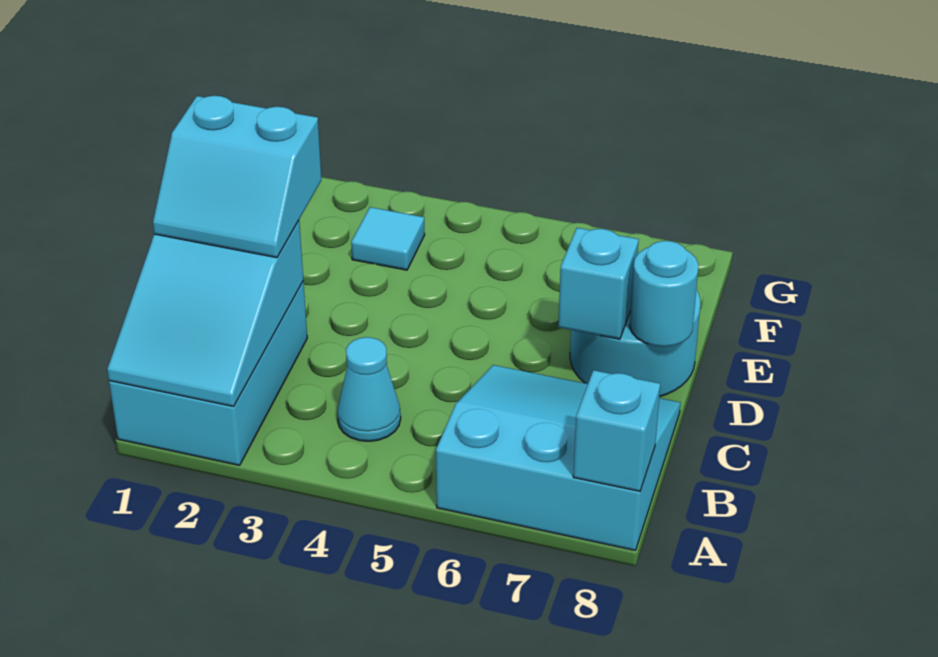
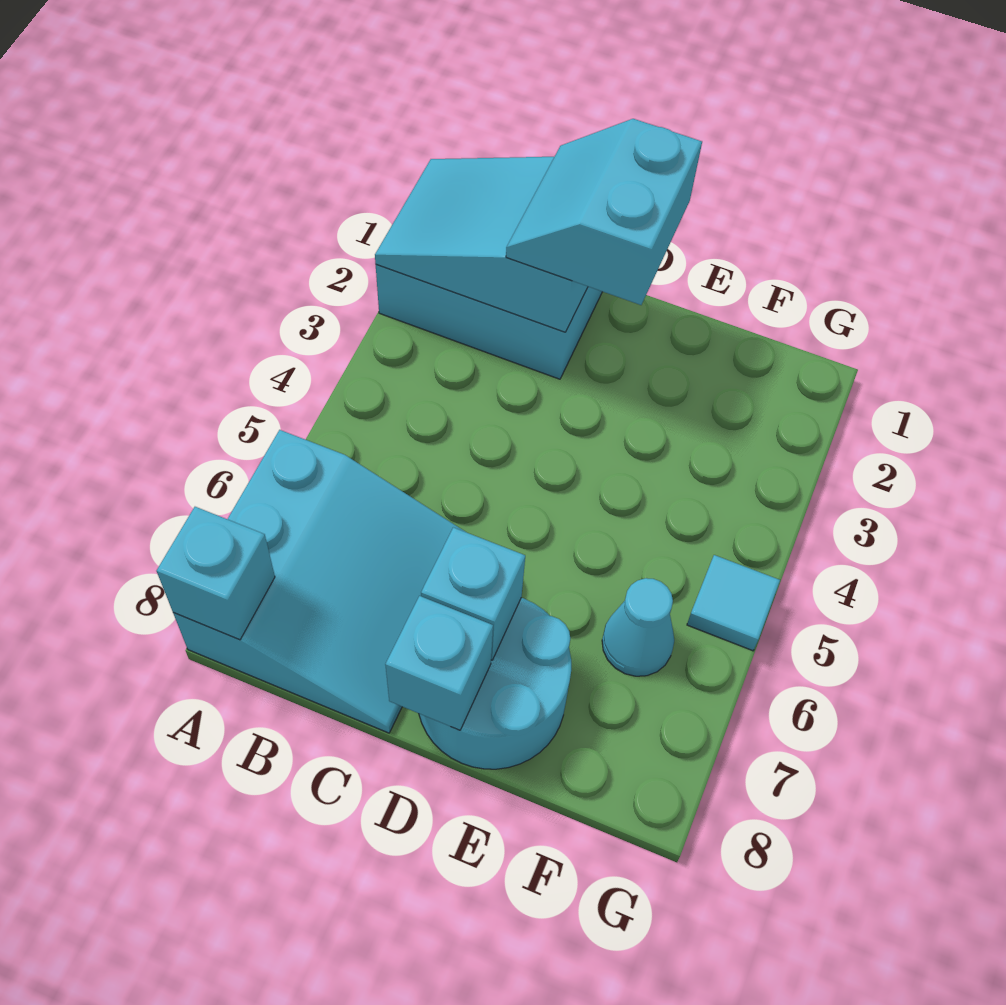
cyan 1x1 cone [337,337,401,441] -> cyan 1x1 cone moved to [602,578,674,676]
cyan 1x1 round brick [630,241,699,347] -> cyan 1x1 brick [385,596,493,730]
cyan 1x1 tile [351,207,425,270] -> cyan 1x1 tile moved to [687,555,780,651]

